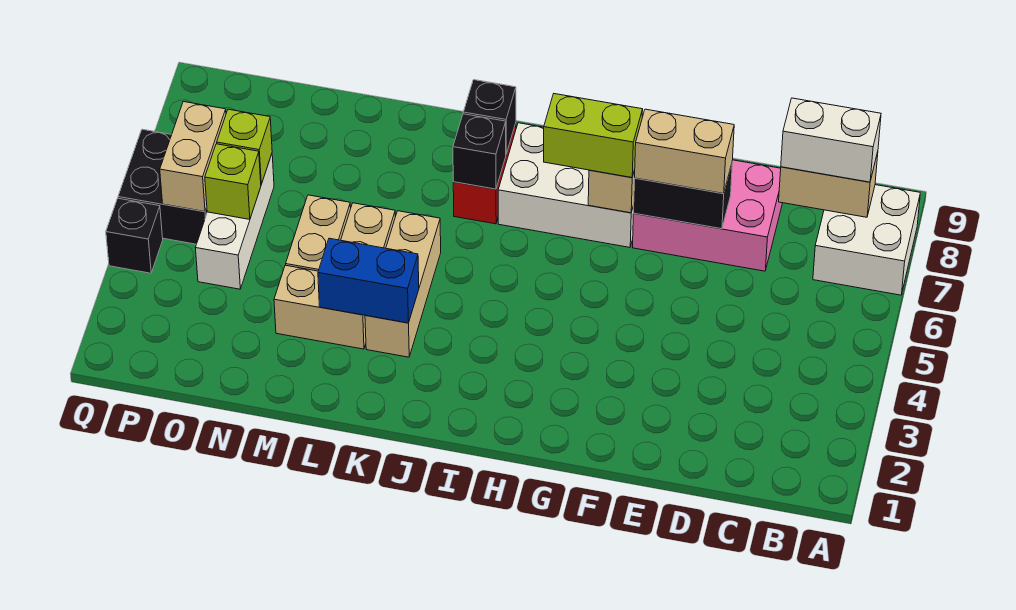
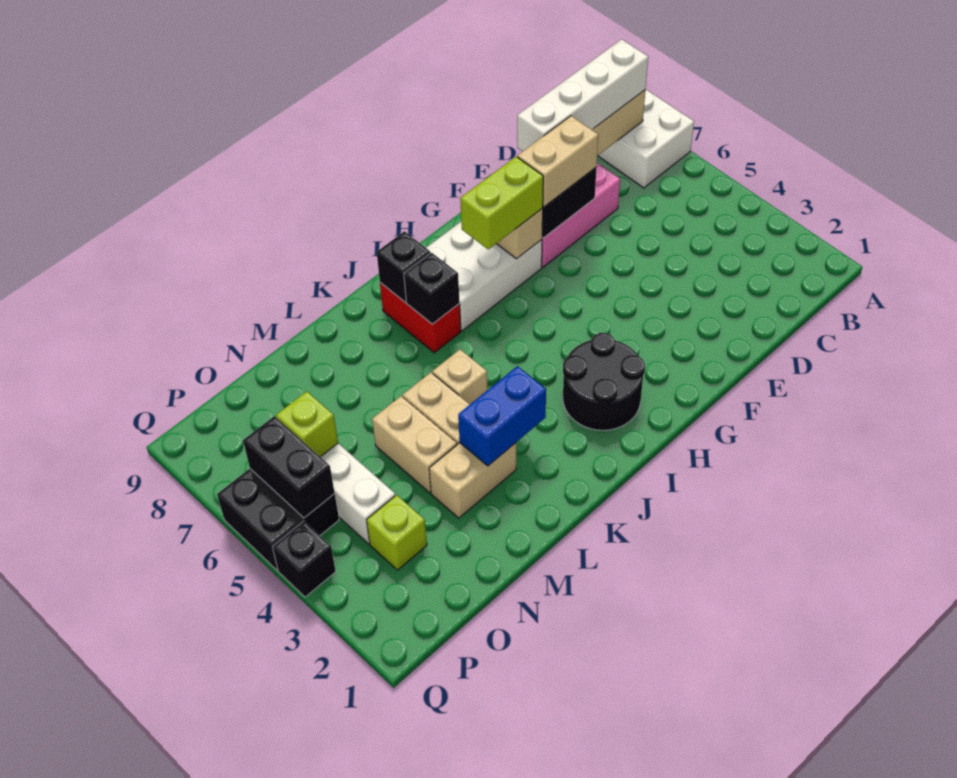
white 1x2 brick [781,98,881,182] -> white 1x4 brick [517,39,648,151]
none -> black 2x2 round brick [563,333,645,430]
tan 1x3 brick [365,211,441,357] -> tan 1x1 brick [432,349,487,404]
lime 1x1 brick [205,144,261,219] -> lime 1x1 brick moved to [367,495,427,570]
tan 1x2 brick [160,102,226,212] -> black 1x2 brick [243,416,335,518]

